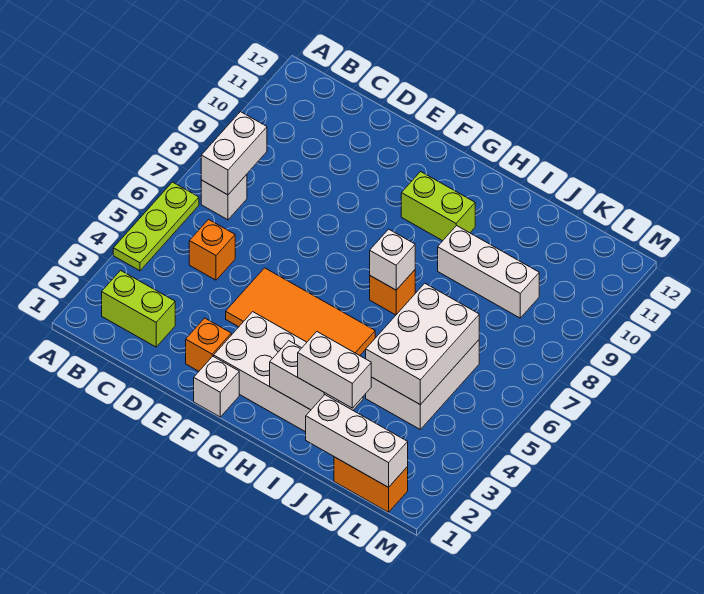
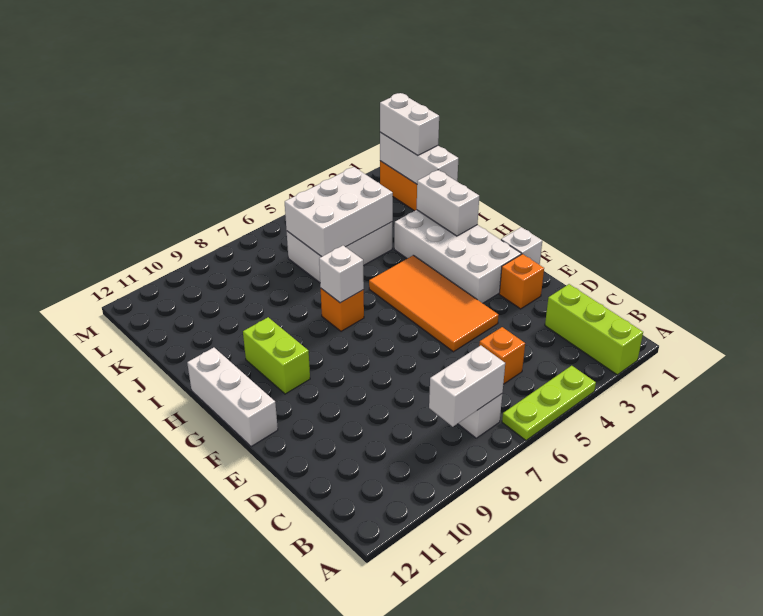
lime 1x2 brick [102,270,175,347] -> lime 1x3 brick [545,284,643,375]
white 1x2 brick [298,332,371,408] -> white 1x2 brick moved to [380,93,439,155]
white 1x3 brick [438,226,539,318] -> white 1x3 brick moved to [187,348,278,447]

